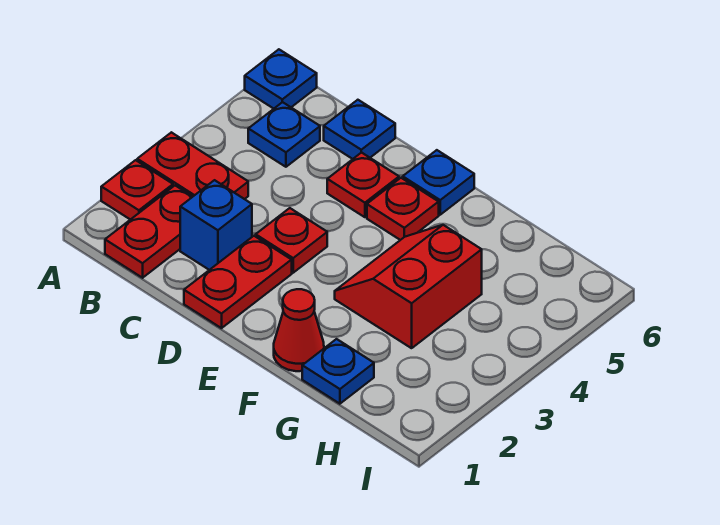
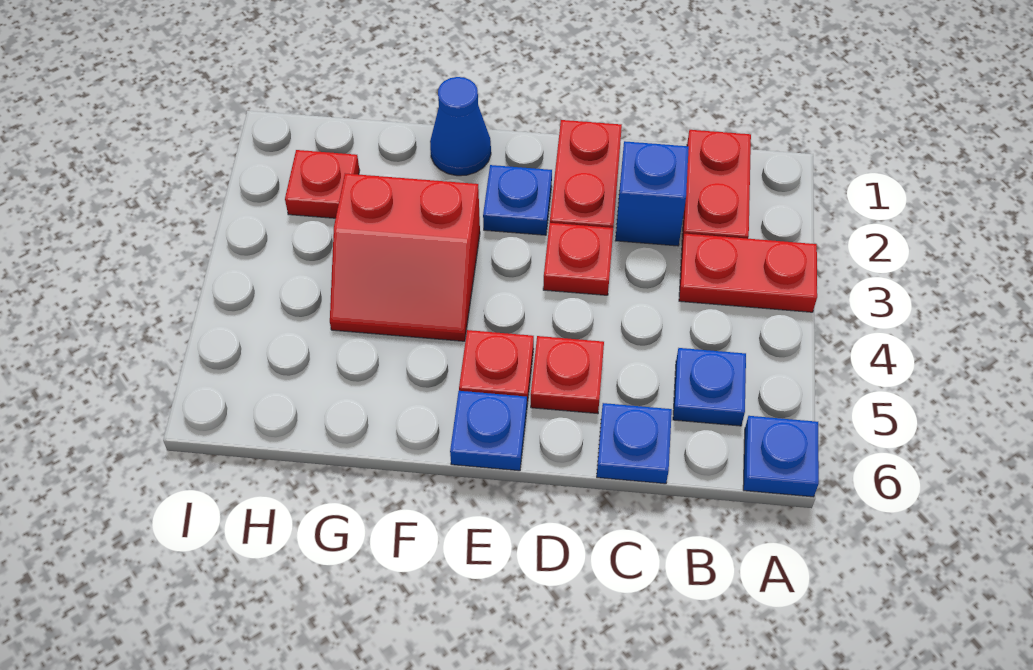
red 1x1 plate [101,160,173,220] -> red 1x1 plate moved to [285,150,360,218]
red 1x1 cone [274,289,324,371] -> blue 1x1 cone [430,77,491,176]
red 2x2 slope [335,225,482,348] -> red 2x2 slope turned to [330,174,480,341]
blue 1x1 plate [302,339,374,404] -> blue 1x1 plate moved to [483,165,552,235]

